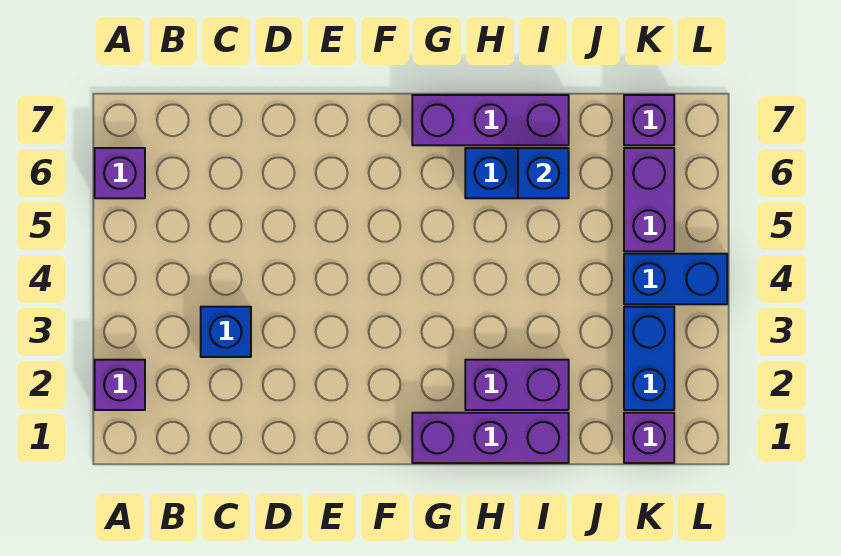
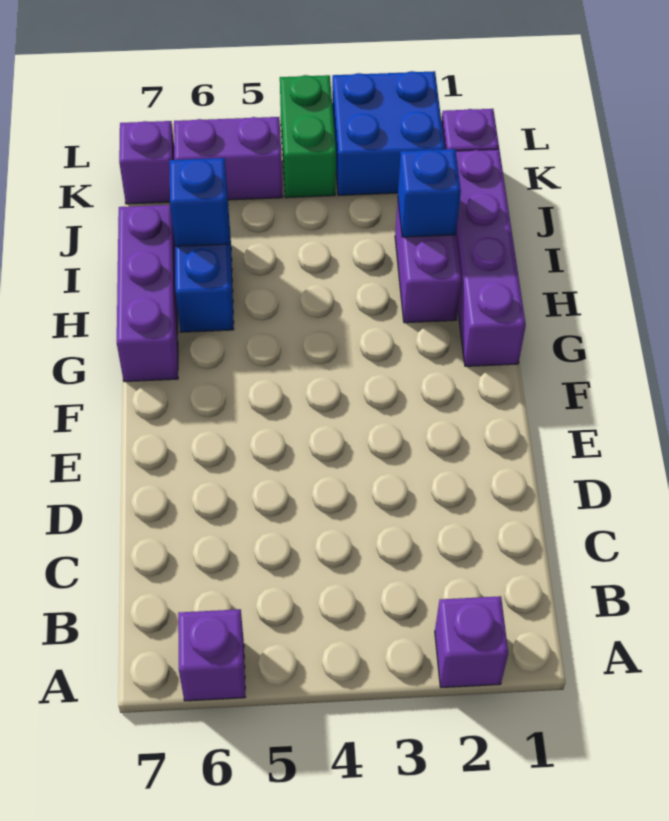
blue 1x1 brick [201,307,251,357] -> blue 1x1 brick moved to [398,149,461,237]
purple 1x3 brick [412,413,569,463] -> purple 1x4 brick [456,149,526,366]
blue 1x2 brick [624,307,674,410] -> blue 2x2 brick [332,71,445,196]
blue 1x2 brick [624,254,727,304] -> green 1x2 brick [280,75,336,198]

